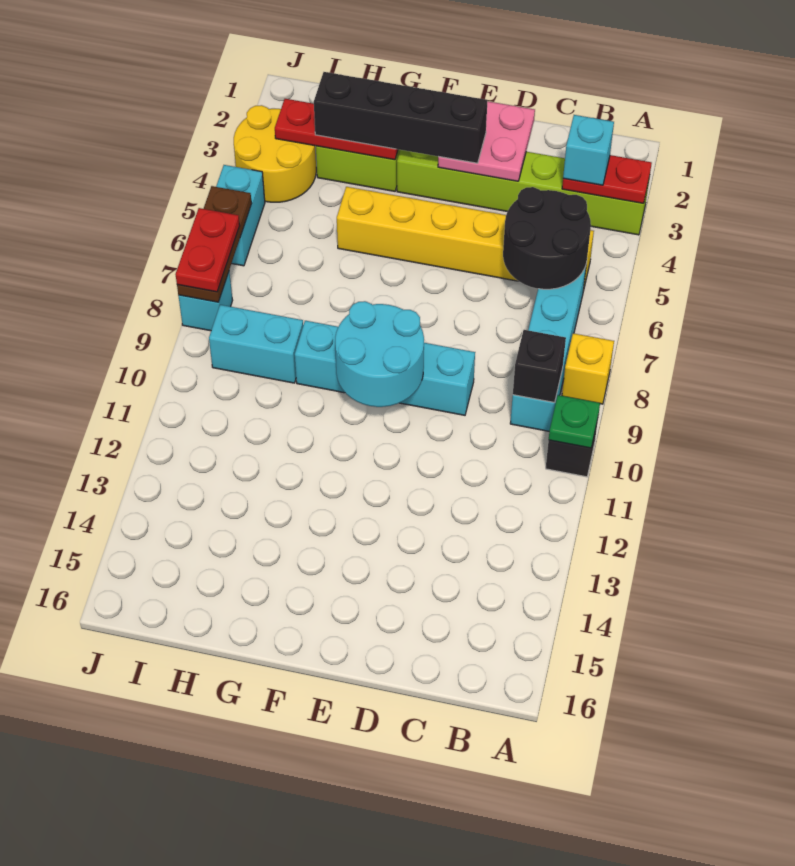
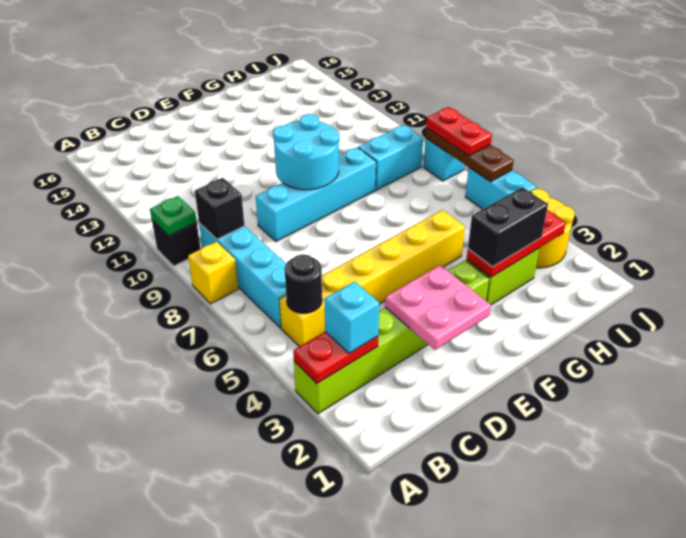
black 2x2 round brick [503,187,591,289] -> black 1x1 round brick [285,255,322,313]
black 1x4 brick [314,72,488,163] -> black 1x2 brick [468,187,548,267]

